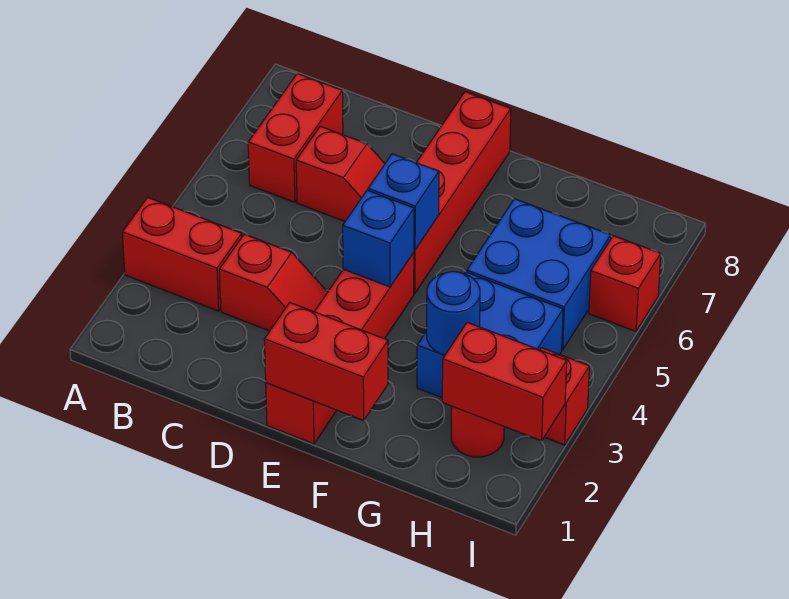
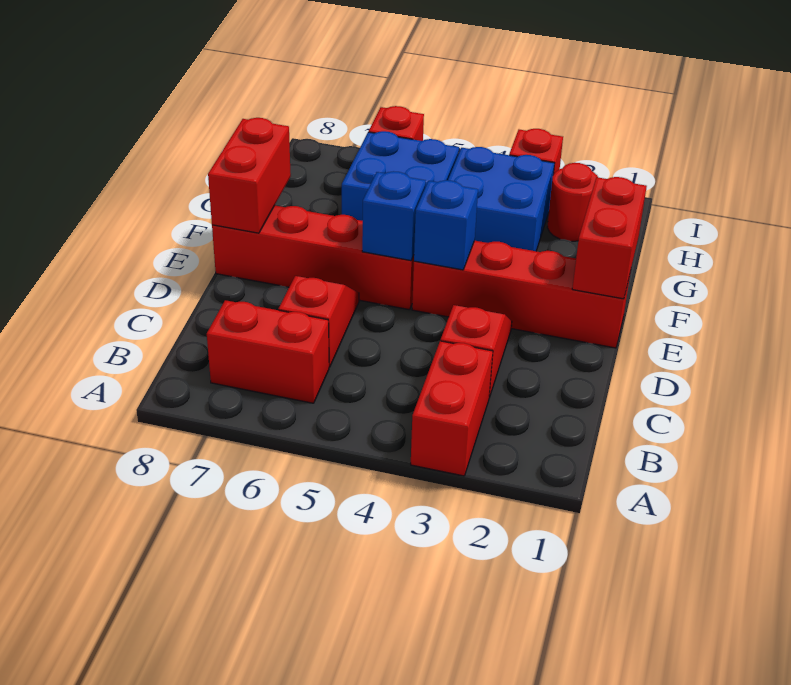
blue 1x1 round brick [427,271,480,355] -> none
red 1x2 brick [442,322,567,441] -> red 1x2 brick moved to [208,118,291,233]

